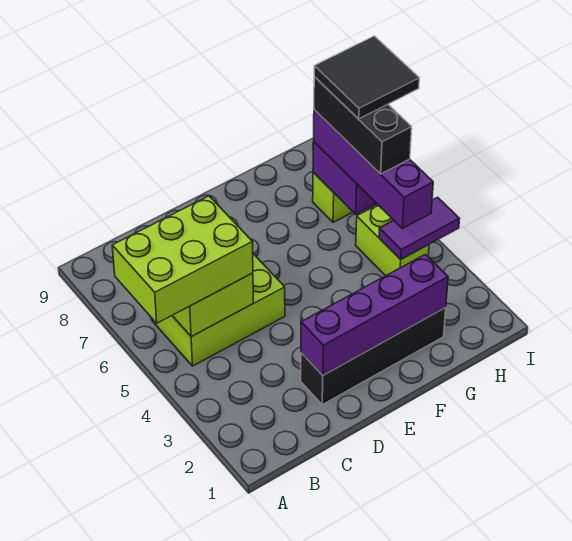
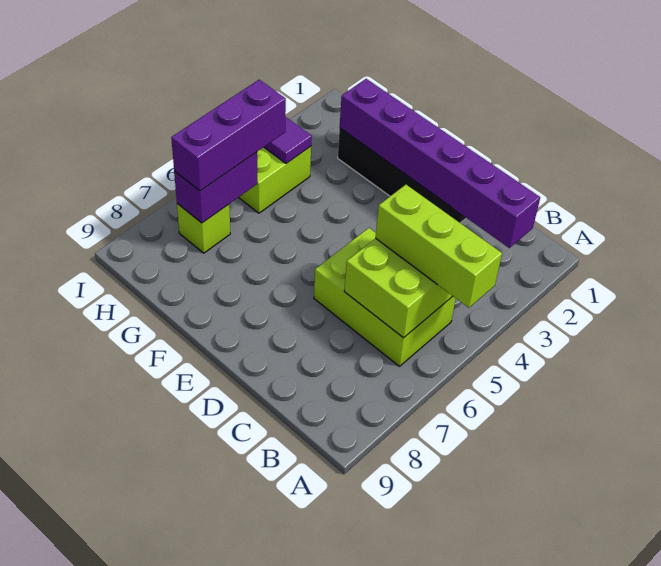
lime 2x3 brick [112,196,253,323] -> lime 1x3 brick [375,185,502,308]
purple 1x4 brick [301,254,448,375] -> purple 1x6 brick [340,79,540,248]
purple 1x4 brick [314,110,433,229] -> purple 1x3 brick [171,80,286,191]
black 1x3 brick [314,77,412,174] -> none
black 2x2 tile [314,36,419,119] -> none

